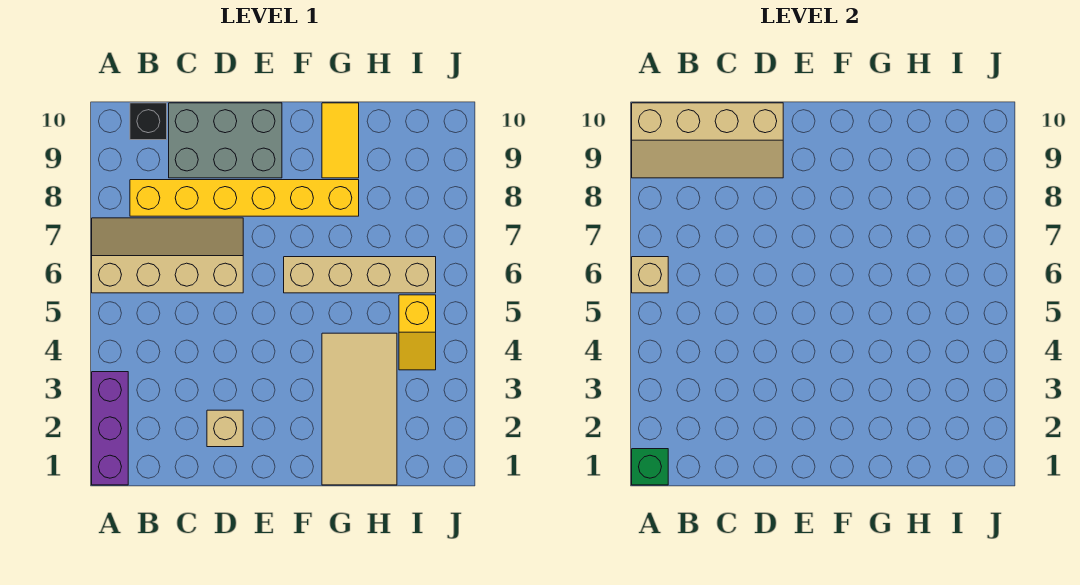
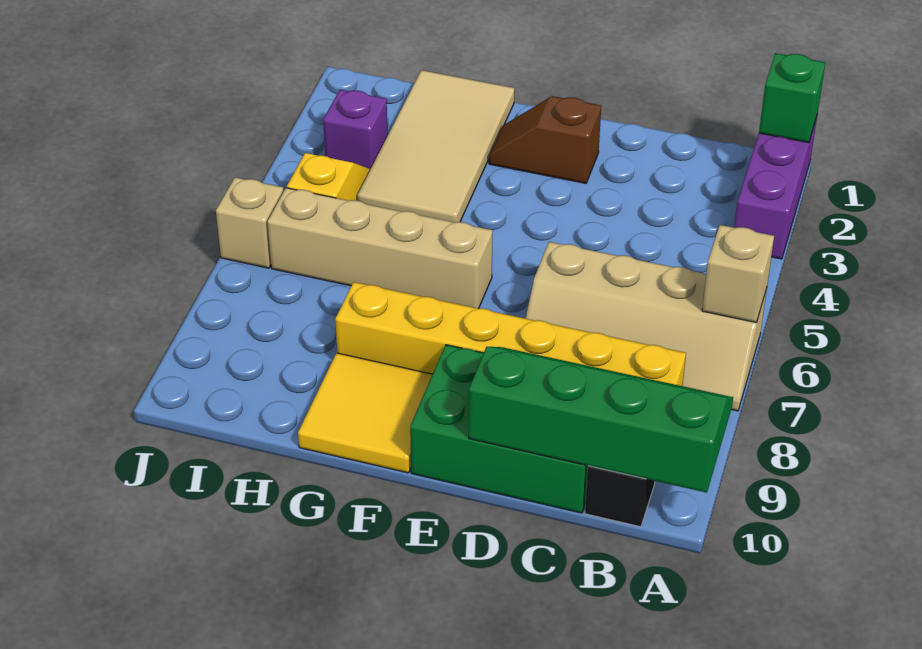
tan 2x4 slope [632,103,783,178] -> green 2x4 slope [469,347,733,493]
grey 2x3 brick [169,103,282,178] -> green 2x3 brick [410,345,588,513]
tan 1x1 brick [207,410,243,447] -> tan 1x1 brick moved to [216,177,284,268]
none -> brown 1x2 slope [489,96,601,183]
yellow 1x2 tile [322,103,359,178] -> yellow 2x2 tile [298,353,433,473]
none -> purple 1x1 brick [323,90,388,169]

